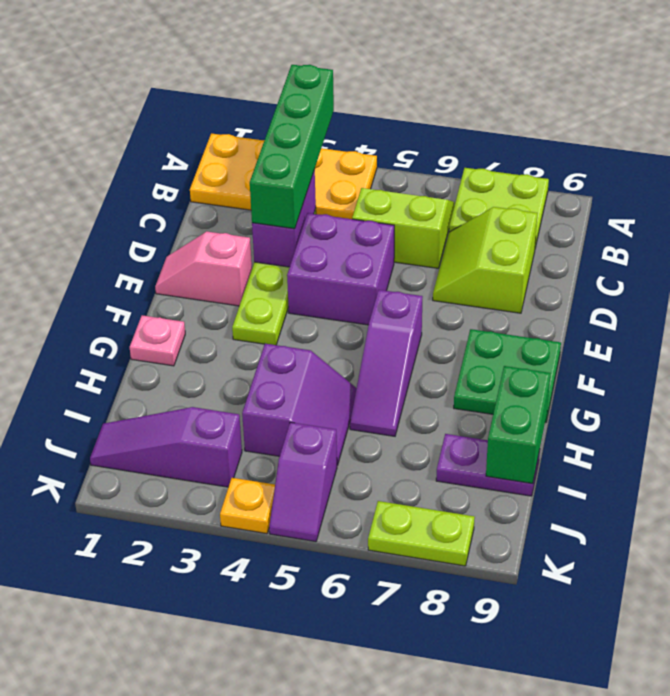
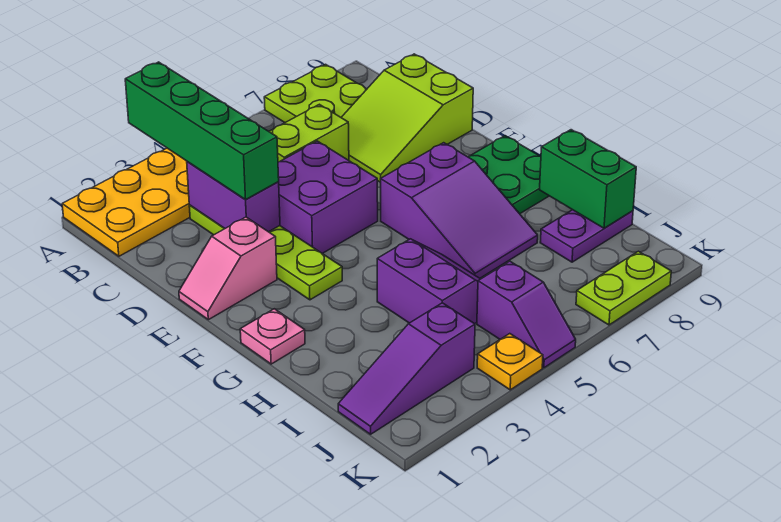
lime 2x2 slope [433,207,538,313] -> lime 2x3 slope [341,54,473,182]
purple 1x3 slope [350,290,423,436] -> purple 2x3 slope [381,143,538,278]

